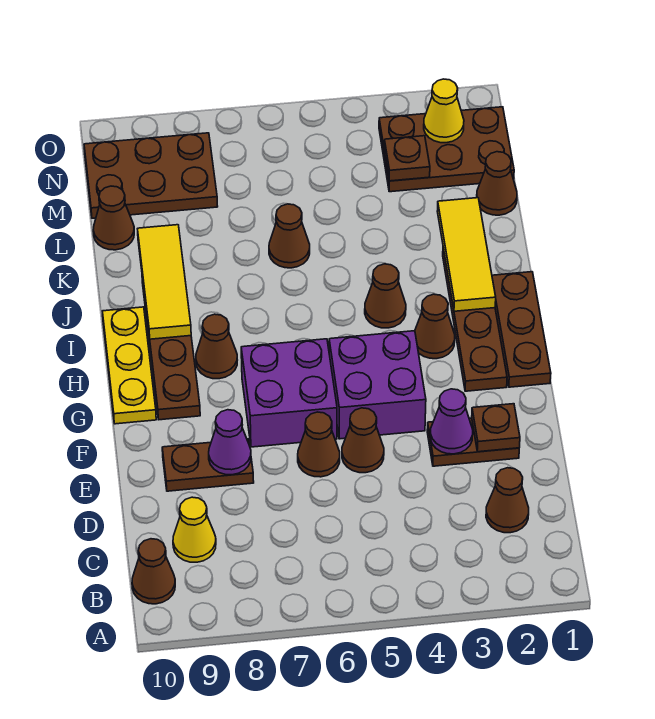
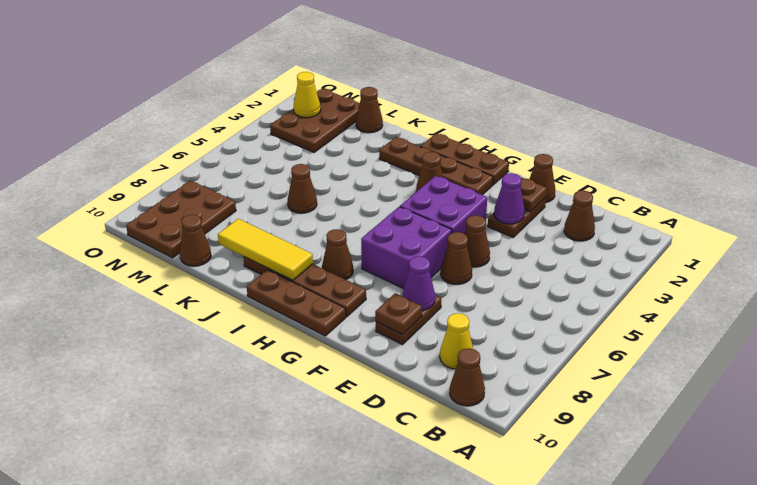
yellow 1x3 plate [103,307,156,424] -> brown 1x3 plate [247,270,346,336]
yellow 1x3 tile [437,198,496,311] -> none
brown 1x1 cone [365,264,406,328] -> brown 1x1 cone moved to [530,154,555,203]
brown 1x1 plate [384,136,430,181] -> brown 1x1 plate moved to [375,293,422,334]

